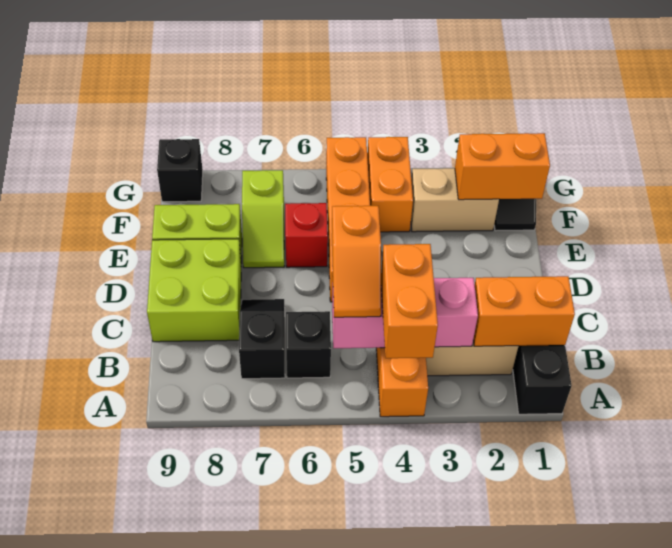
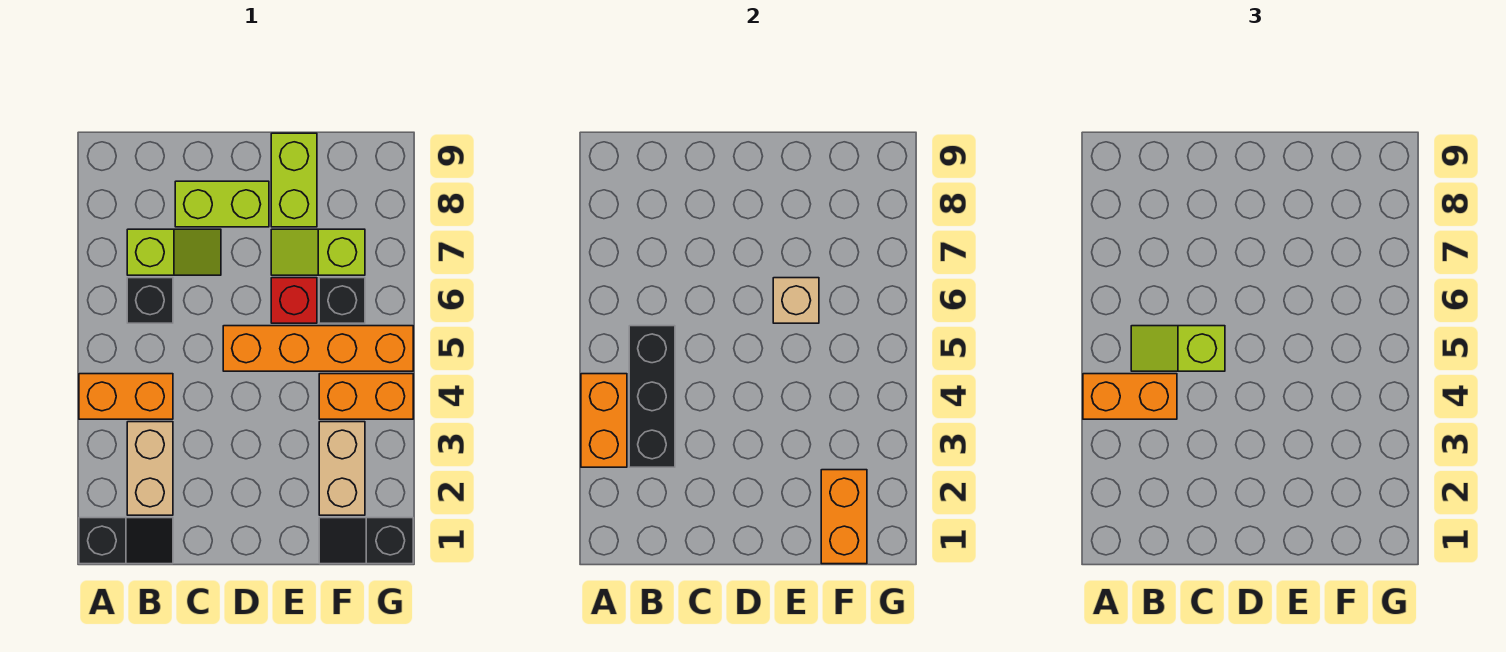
orange 1x2 brick [473,276,575,346] -> orange 1x2 brick moved to [581,374,627,467]
pink 1x3 brick [332,278,478,348] -> black 1x3 brick [629,326,675,467]
orange 1x2 slope [332,206,381,317] -> lime 1x2 slope [1131,326,1225,371]
black 1x2 slope [239,299,285,379] -> lime 1x2 slope [127,229,221,275]
lime 2x2 brick [147,239,241,342] -> lime 1x2 brick [175,181,269,227]
none -> tan 1x1 brick [773,278,819,323]
black 1x1 brick [157,139,203,202] -> black 1x1 brick moved to [319,278,365,323]

